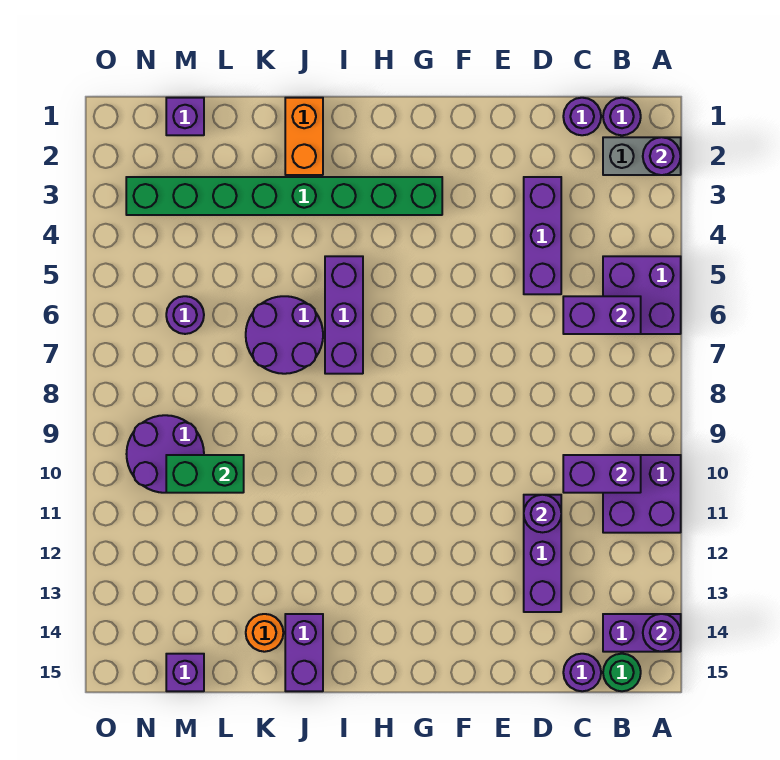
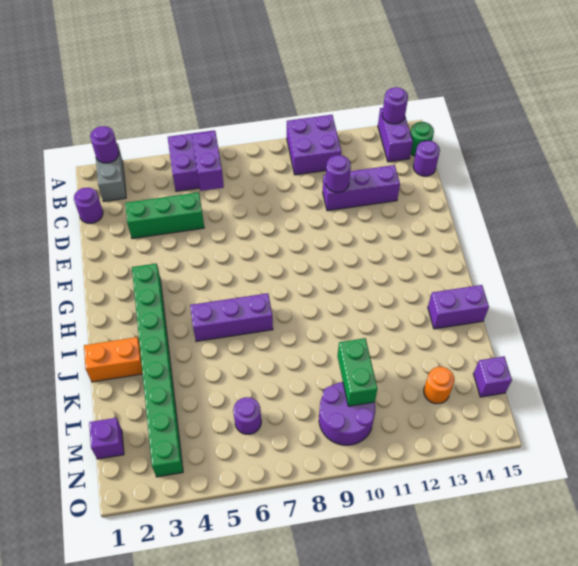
purple 1x1 round brick [603,98,641,135] -> none
purple 1x2 brick [563,455,641,493] -> none
purple 1x3 brick [524,177,561,294] -> green 1x3 brick [125,192,204,239]
purple 2x2 round brick [246,296,323,374] -> none
orange 1x1 round brick [246,614,283,652] -> orange 1x1 round brick moved to [424,367,455,404]

